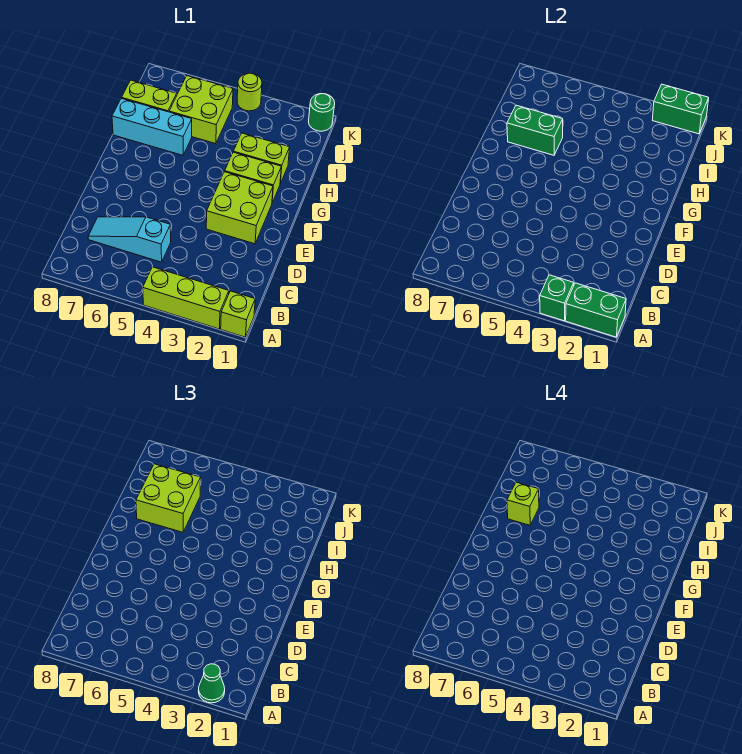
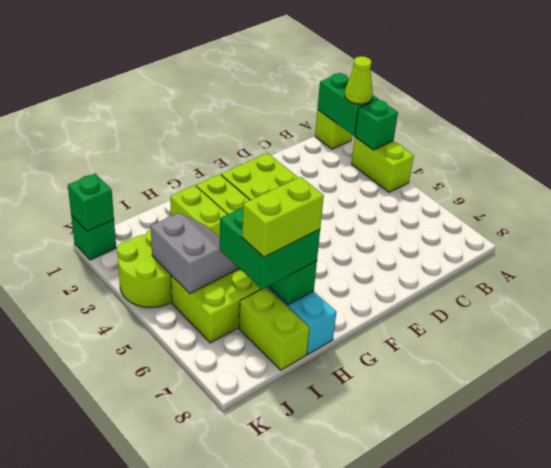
lime 1x3 brick [143,267,229,329] -> lime 1x2 brick [351,137,414,192]
green 1x1 cone [199,664,225,703] -> lime 1x1 cone [345,56,373,104]
cyan 1x3 slope [88,217,171,262] -> none
lime 2x2 brick [136,464,201,532] -> green 2x2 brick [220,208,320,289]
lime 1x1 brick [507,482,539,525] -> lime 1x2 brick [242,177,324,257]
none -> grey 2x2 slope [151,213,240,293]
green 1x1 round brick [309,94,335,131] -> green 1x1 brick [71,215,116,260]
green 1x2 brick [652,84,709,134] -> green 1x1 brick [68,174,114,231]
lime 1x1 round brick [237,73,262,111] -> lime 2x2 round brick [117,229,172,308]

